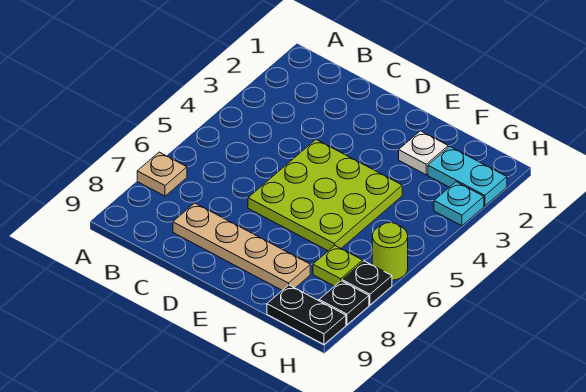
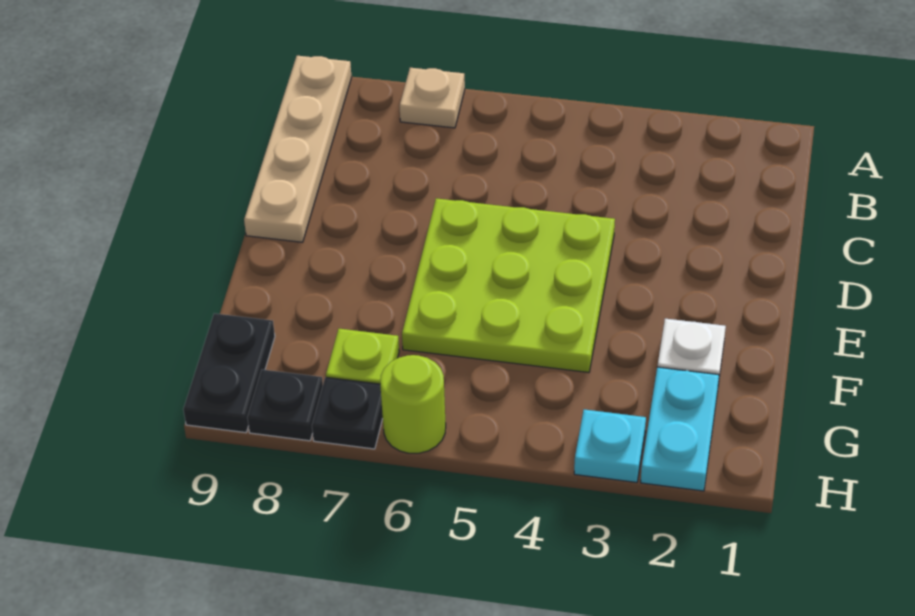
tan 1x4 plate [173,203,310,290] -> tan 1x4 plate moved to [244,56,352,242]

